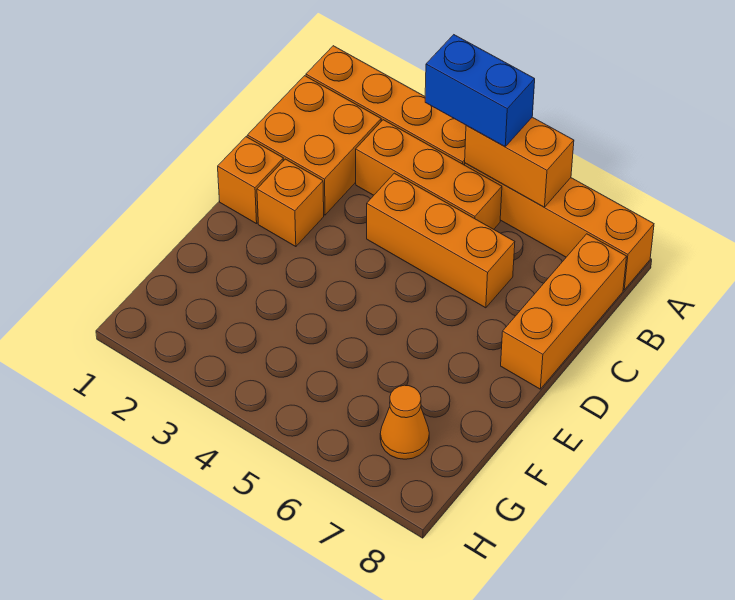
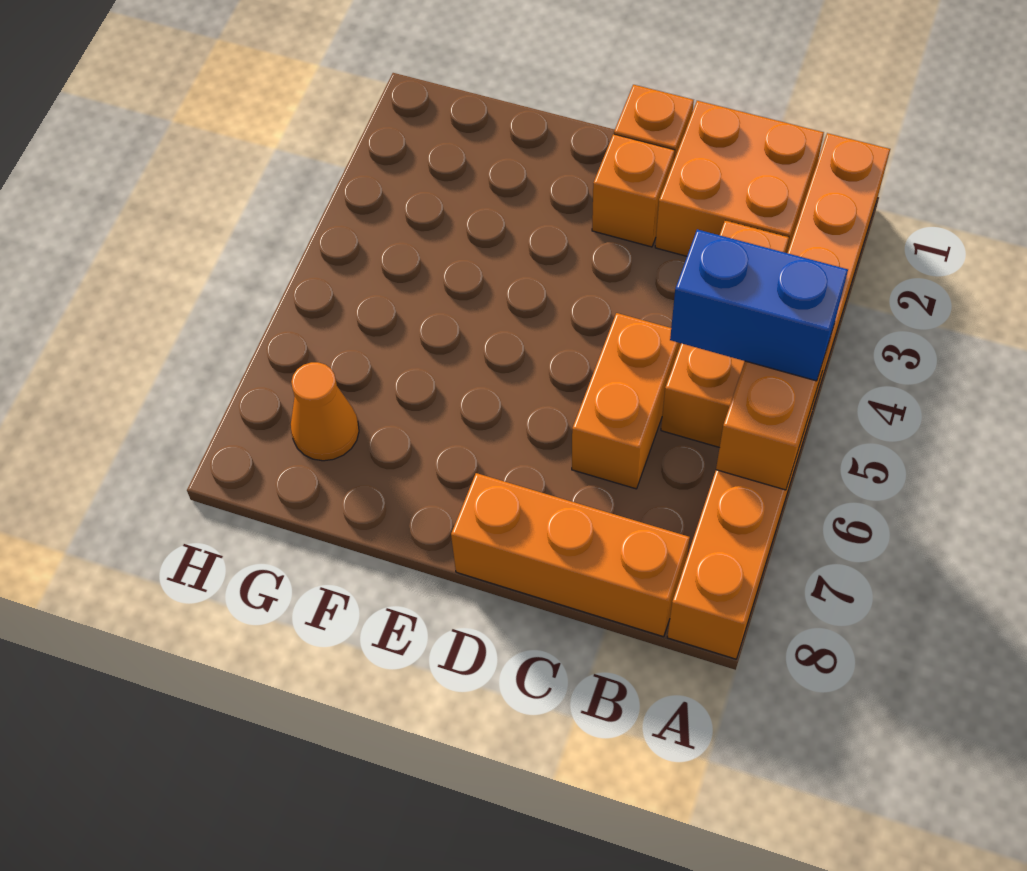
blue 1x2 brick [425,35,535,146] -> blue 1x2 brick turned to [670,229,848,381]
orange 1x3 brick [367,173,515,308] -> orange 1x2 brick [572,313,680,489]

